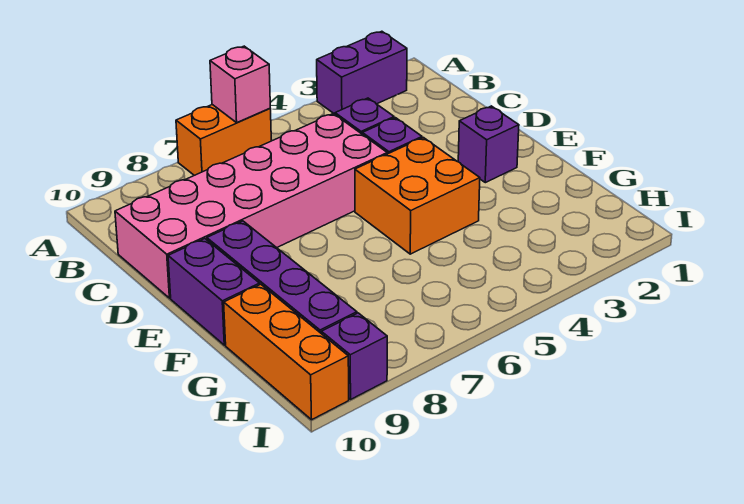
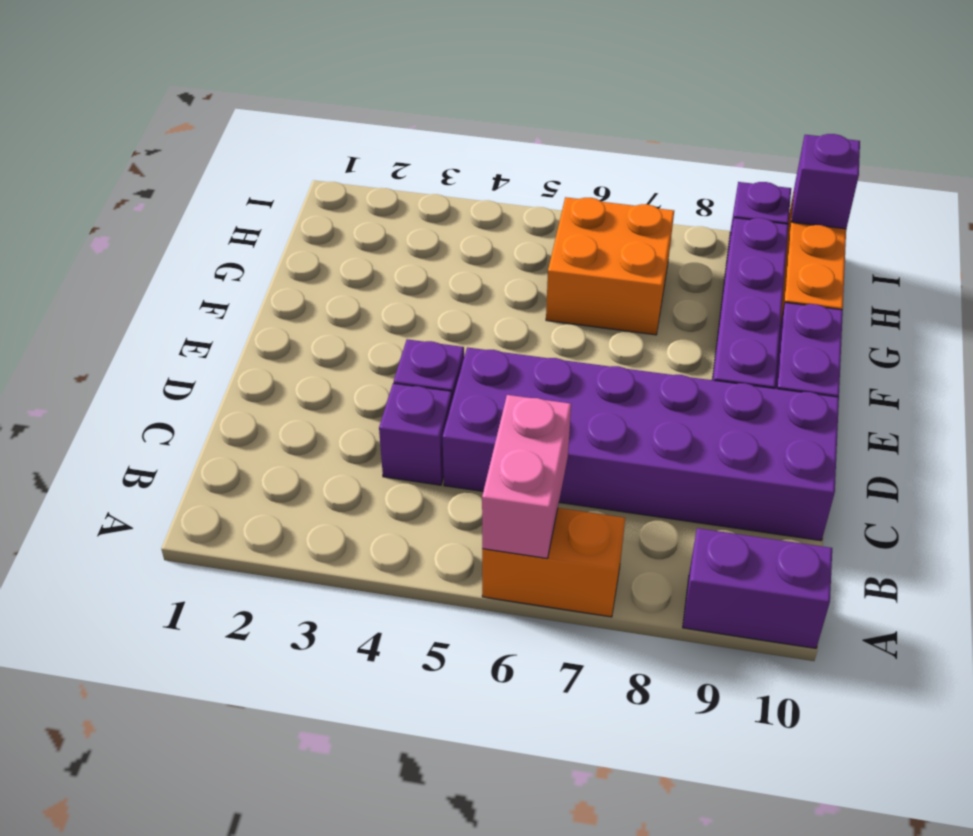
purple 1x2 brick [317,31,407,114] -> purple 1x2 brick moved to [683,528,832,648]
pink 1x1 brick [210,46,270,123] -> pink 1x2 brick [482,395,571,558]
pink 2x6 brick [115,113,387,298] -> purple 2x6 brick [443,347,839,541]
purple 1x1 brick [458,106,519,183] -> purple 1x1 brick moved to [791,134,860,229]
orange 2x2 brick [355,138,480,254] -> orange 2x2 brick moved to [546,197,674,335]

